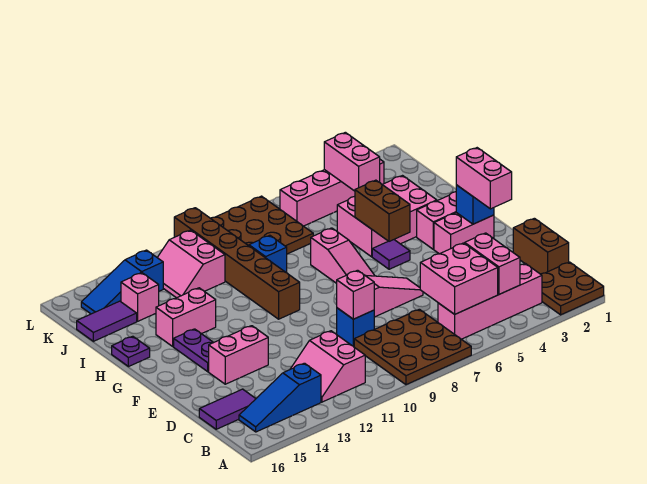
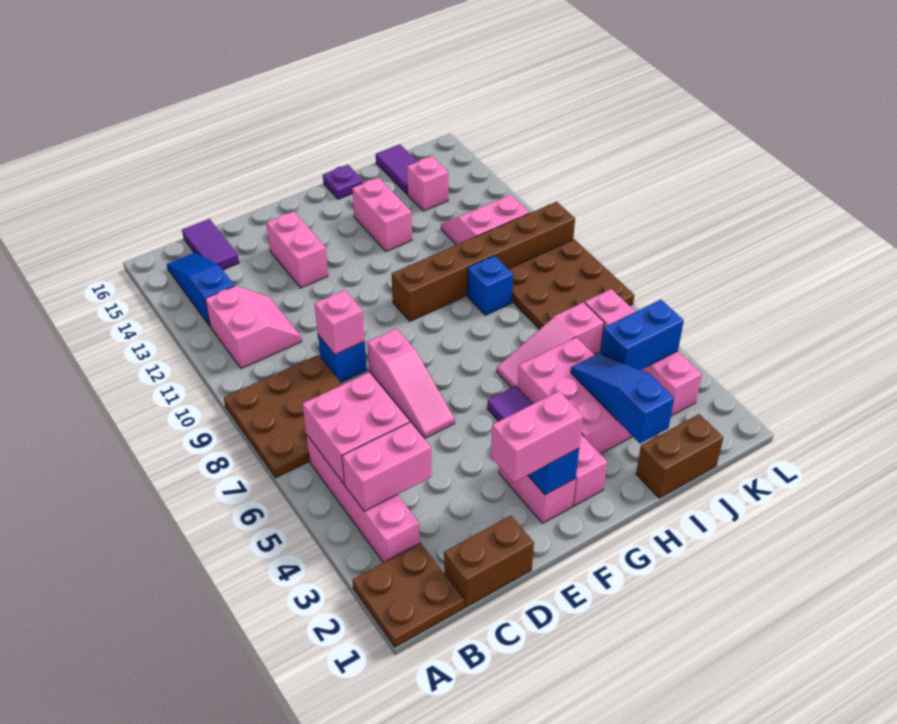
pink 2x2 slope [291,331,365,402] -> pink 2x2 slope turned to [205,286,302,369]
pink 1x3 slope [311,228,375,283] -> pink 1x3 slope moved to [497,302,604,388]
purple 1x2 plate [174,329,213,372] -> none
brown 1x2 brick [355,180,410,241] -> brown 1x2 brick moved to [636,414,723,498]
pink 1x2 brick [324,132,380,191] -> blue 1x2 brick [601,300,684,370]
blue 1x3 slope [81,250,163,314] -> blue 1x3 slope moved to [571,353,674,443]

